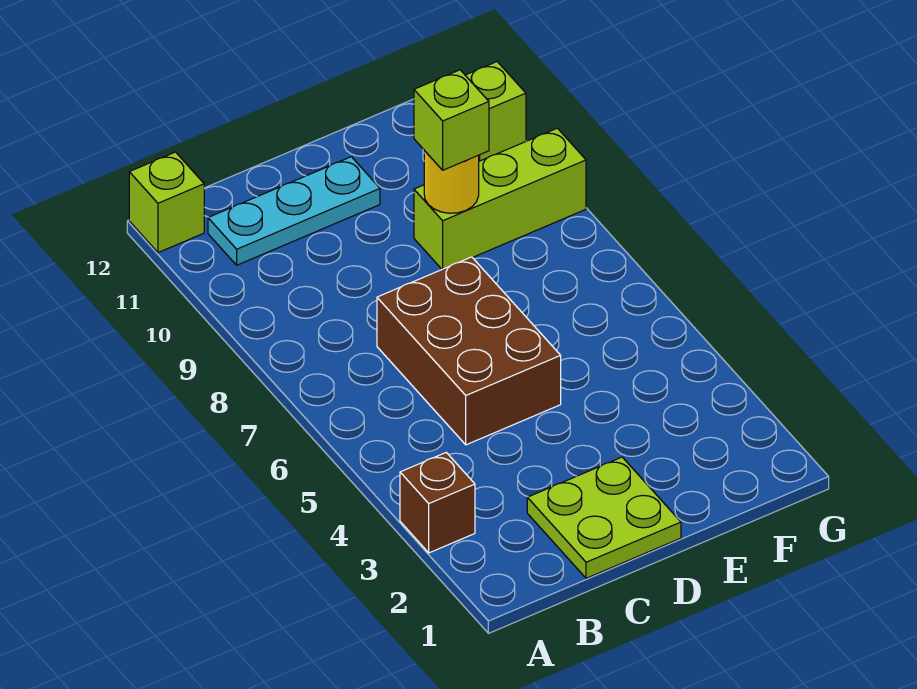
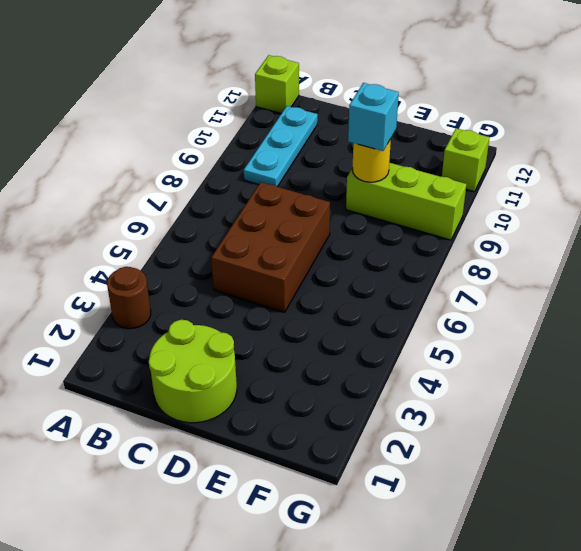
brown 1x1 brick [400,453,475,553] -> brown 1x1 round brick [107,267,151,329]
cyan 1x3 plate [208,157,380,265] -> cyan 1x3 plate turned to [244,106,318,187]
lime 2x2 plate [527,457,681,578] -> lime 2x2 round brick [149,320,237,423]
lime 1x1 brick [414,70,489,170] -> cyan 1x1 brick [348,83,399,151]

